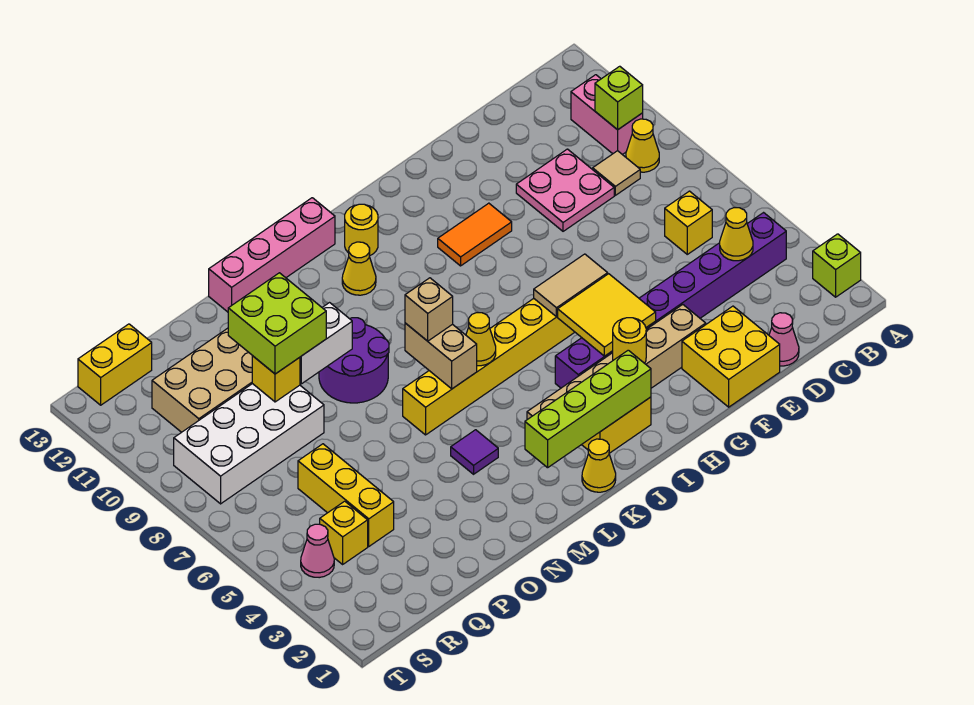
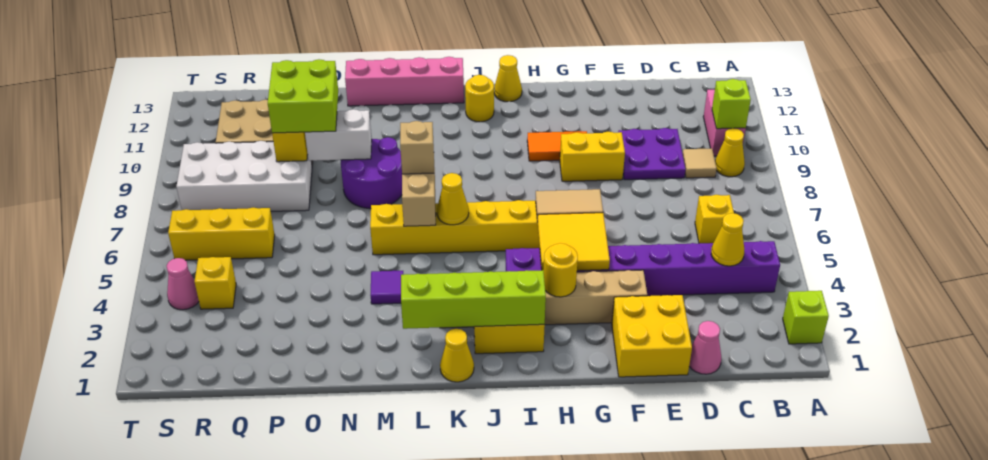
pink 2x2 plate [516,149,614,231] -> purple 2x2 plate [618,128,686,180]
yellow 1x1 cone [342,242,376,295] -> yellow 1x1 cone moved to [494,55,522,102]
yellow 1x3 brick [298,444,394,546] -> yellow 1x3 brick turned to [168,208,275,260]
yellow 1x2 brick [78,324,152,405] -> yellow 1x2 brick moved to [560,132,625,181]

